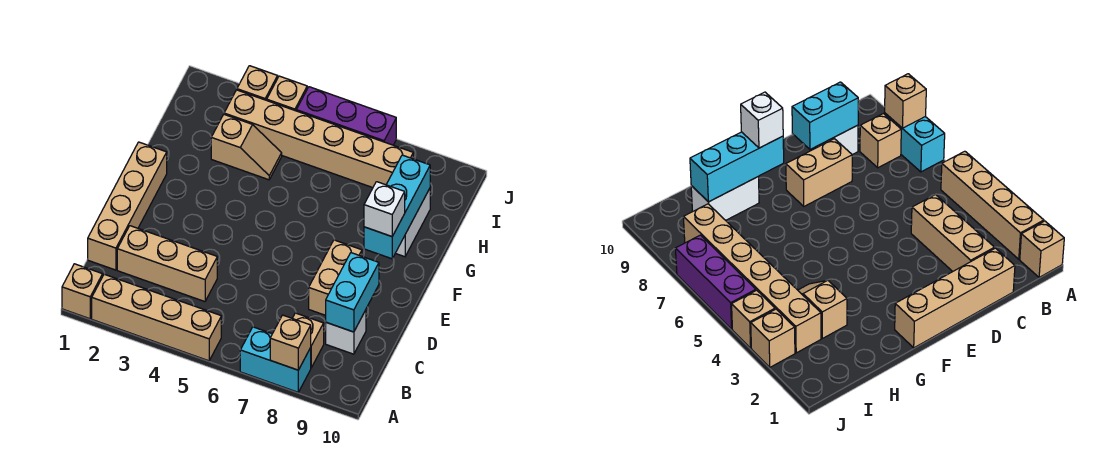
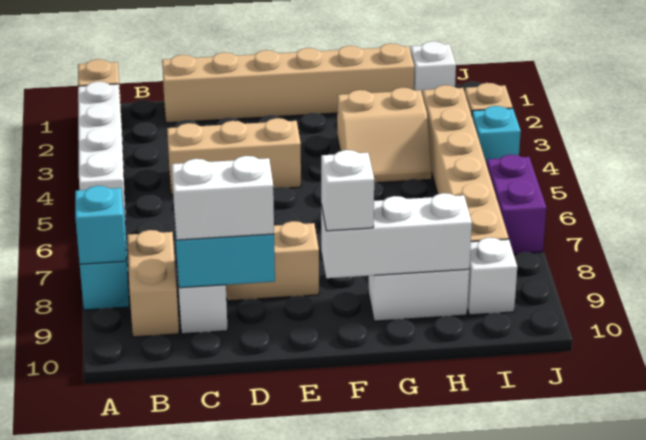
tan 1x4 brick [92,274,221,361] -> white 1x4 brick [78,81,126,223]
tan 1x1 brick [270,315,311,370] -> cyan 1x1 brick [75,186,126,264]
tan 1x1 brick [292,313,324,368] -> tan 1x2 brick [127,230,179,337]
tan 1x4 brick [88,142,167,270] -> tan 1x6 brick [162,43,414,123]
tan 1x3 brick [117,226,217,302] -> tan 1x3 brick turned to [167,118,301,195]
none -> white 1x2 brick [172,156,274,240]
cyan 1x3 brick [364,155,430,259] -> white 1x3 brick [321,193,472,278]
tan 1x2 slope [211,115,282,180] -> tan 2x2 slope [337,88,432,183]
none -> white 1x1 brick [411,41,456,96]
none -> white 1x1 brick [467,238,517,315]
tan 1x1 brick [267,76,307,111] -> cyan 1x1 brick [472,106,521,164]
purple 1x3 brick [296,87,396,145] -> purple 1x2 brick [487,155,546,254]

